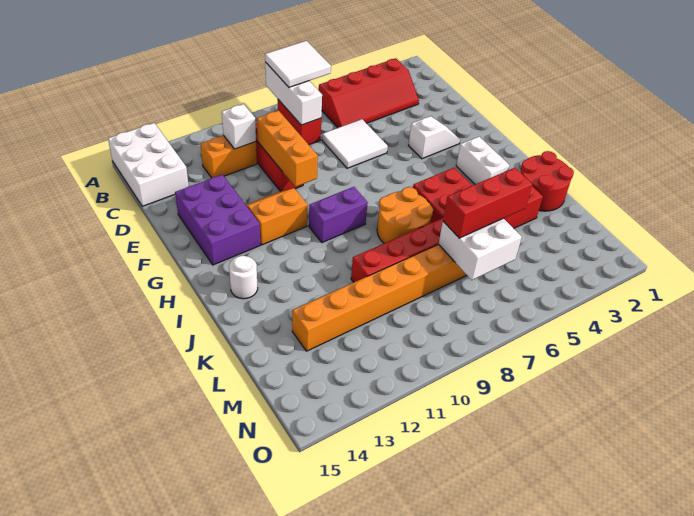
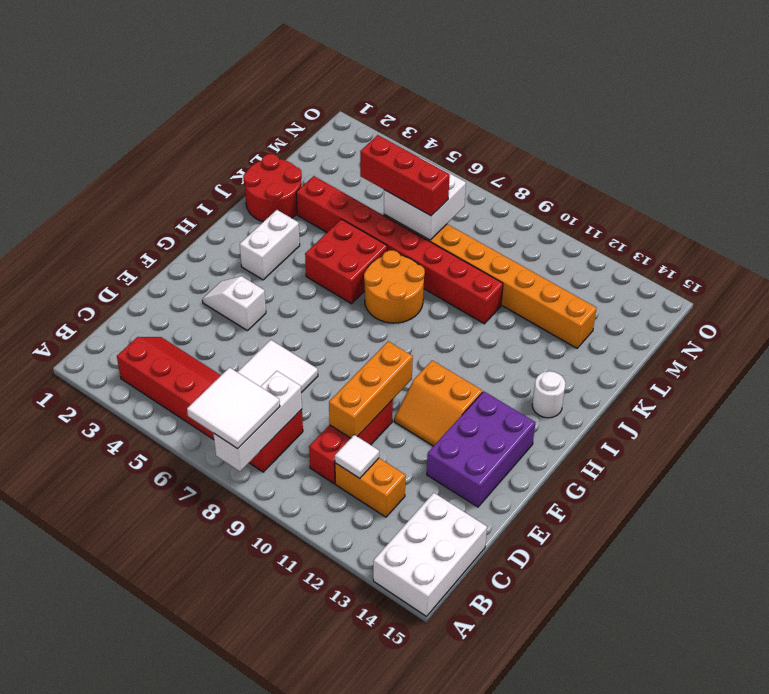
white 1x1 brick [222,104,256,149] -> white 1x1 tile [335,435,379,478]
purple 1x2 brick [309,187,368,243] -> none

